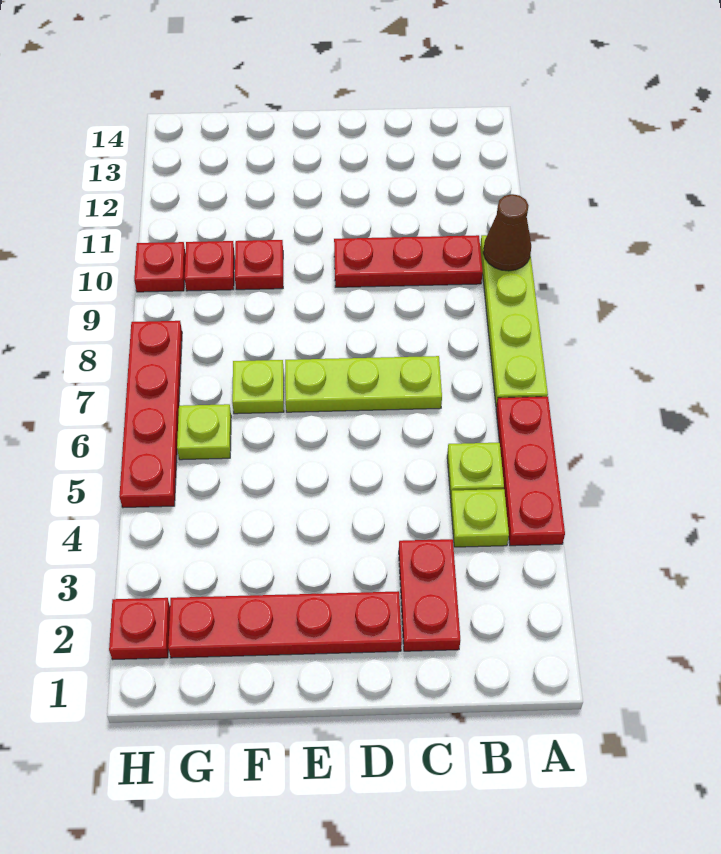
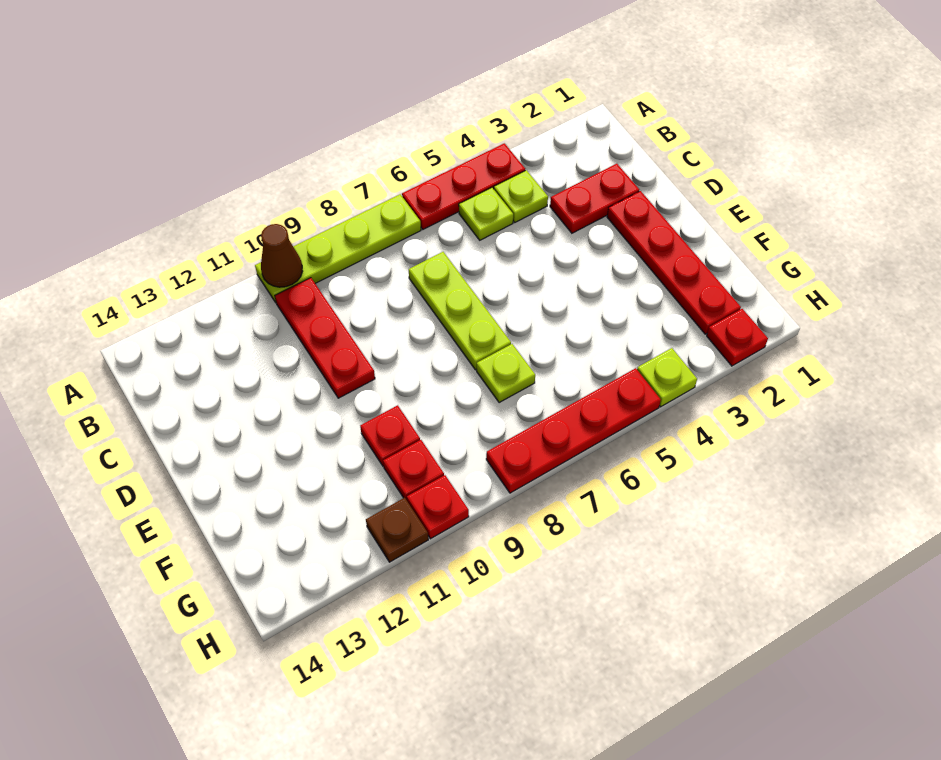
lime 1x1 plate [177,404,231,460] -> lime 1x1 plate moved to [637,348,697,407]
none -> brown 1x1 plate [366,498,428,562]

